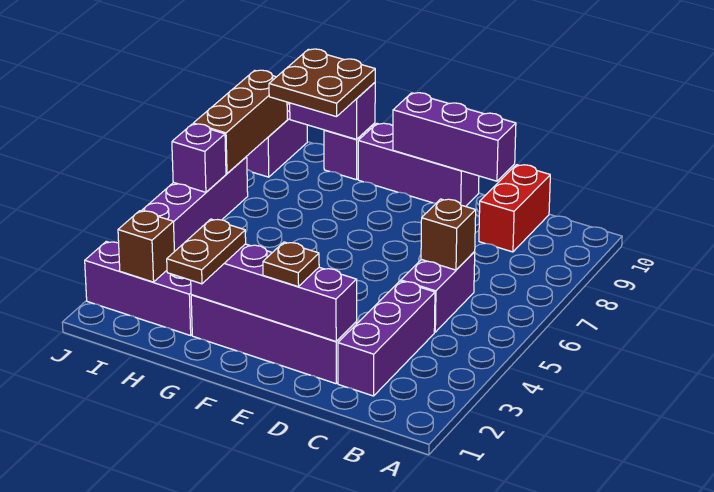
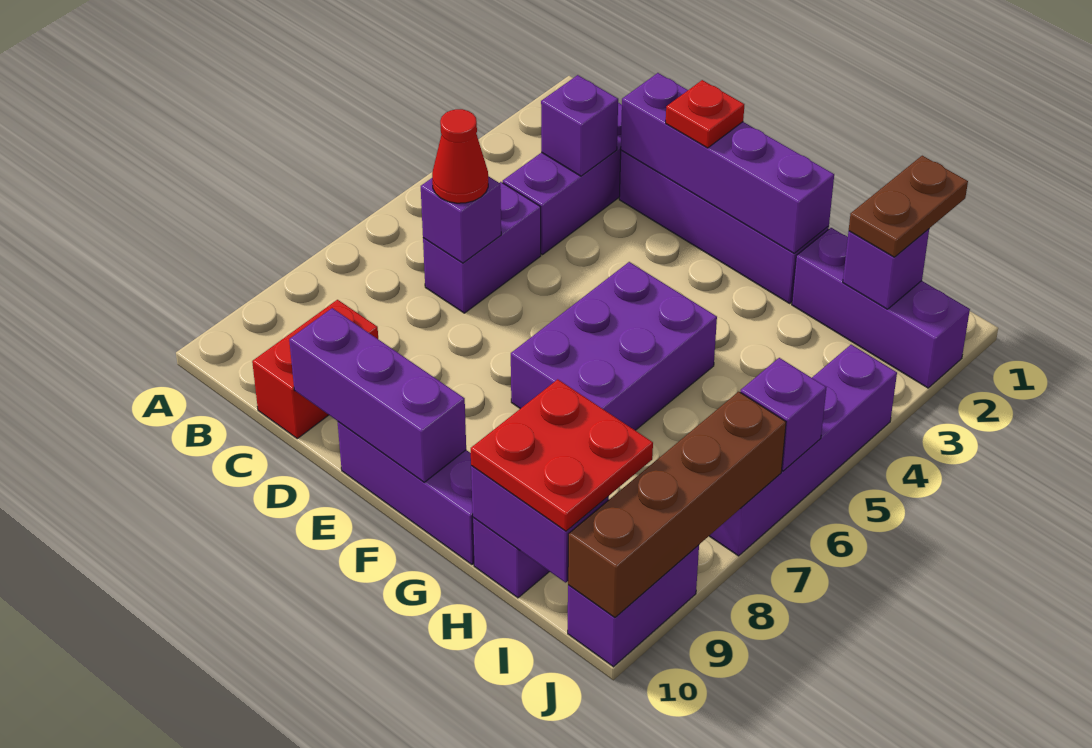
none -> purple 1x1 brick [541,75,618,176]
brown 1x1 brick [421,199,476,270] -> purple 1x1 brick [421,176,501,263]
none -> red 1x1 cone [432,109,488,203]
brown 1x1 plate [263,242,319,287] -> red 1x1 plate [666,80,744,148]
none -> purple 2x3 brick [511,262,717,430]
brown 1x2 plate [167,219,246,284] -> brown 1x2 plate moved to [849,156,968,257]
brown 2x2 plate [269,49,375,117] -> red 2x2 plate [471,379,653,531]
brown 1x1 brick [118,211,174,282] -> purple 1x1 brick [843,229,929,309]
brown 1x3 brick [193,70,287,174] -> brown 1x4 brick [568,392,786,618]

